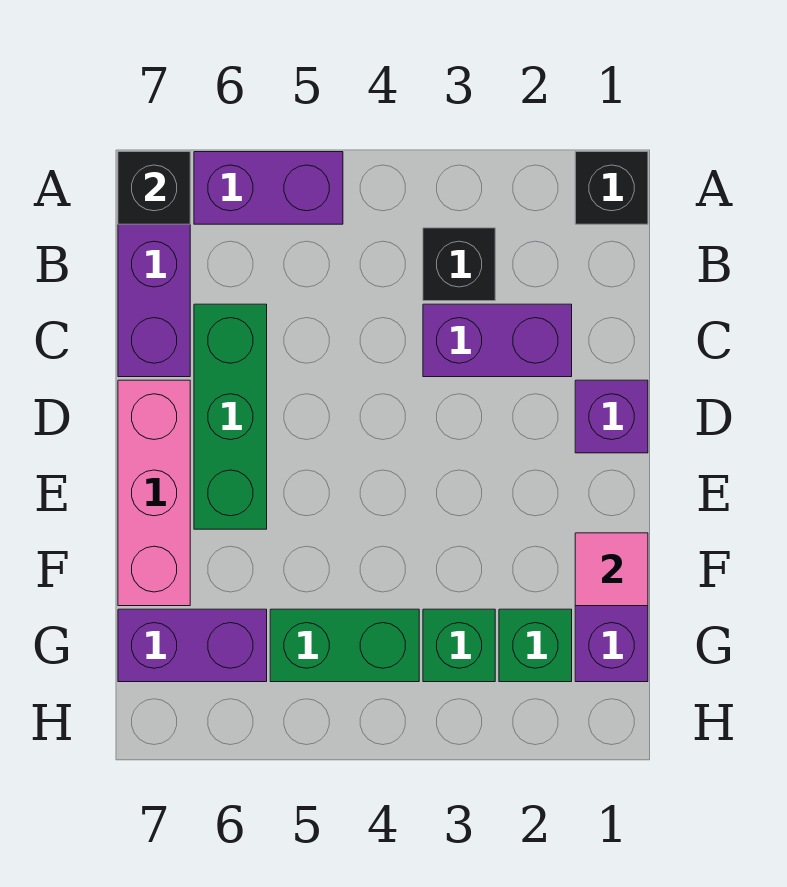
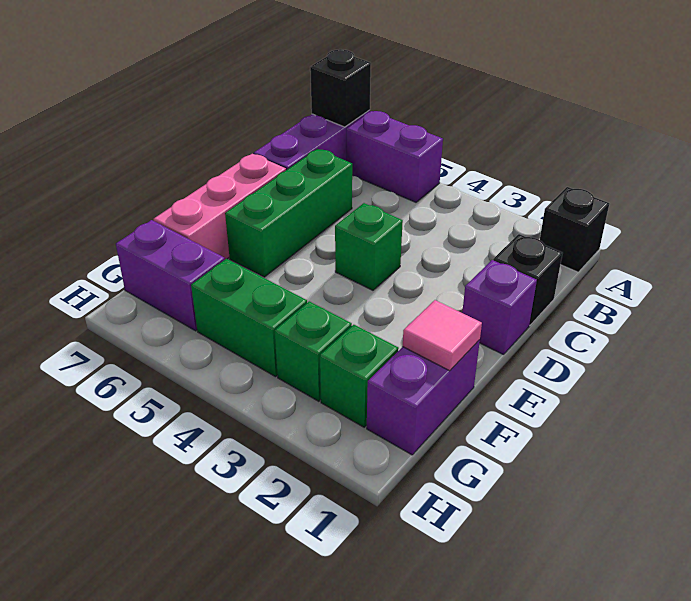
black 1x1 brick [423,228,495,301] -> black 1x1 brick moved to [493,234,563,325]
purple 1x2 brick [423,304,572,377] -> none
none -> green 1x1 brick [335,203,403,290]

